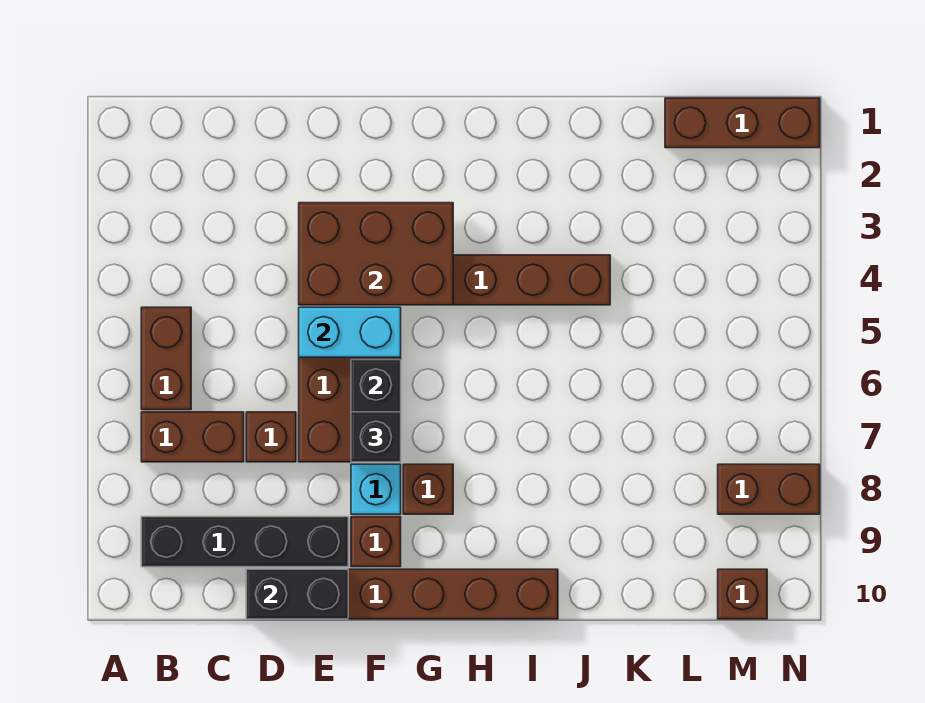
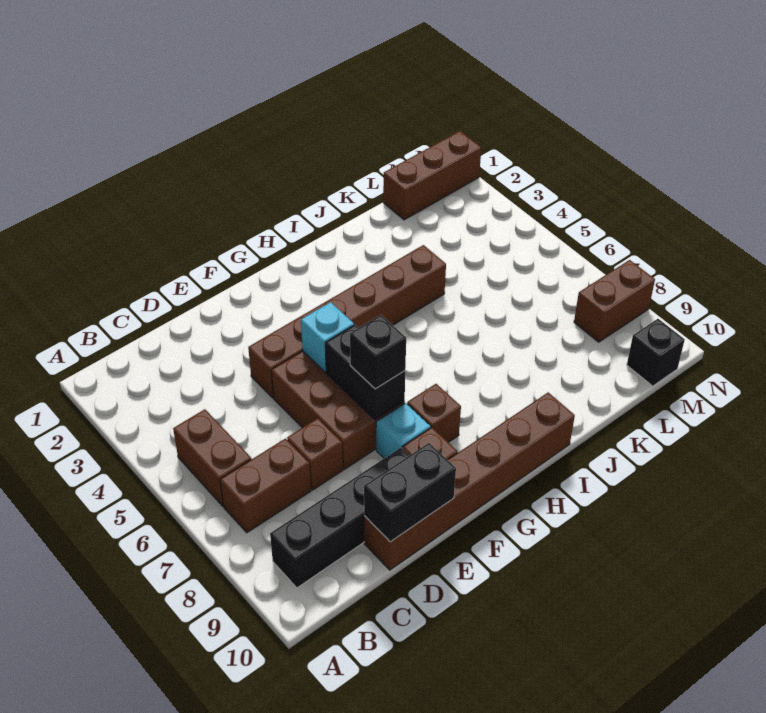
brown 2x3 brick [299,203,453,305] -> none
cyan 1x2 brick [299,307,401,357] -> cyan 1x1 brick [301,302,354,372]
brown 1x1 brick [718,569,767,619] -> black 1x1 brick [627,319,685,386]

